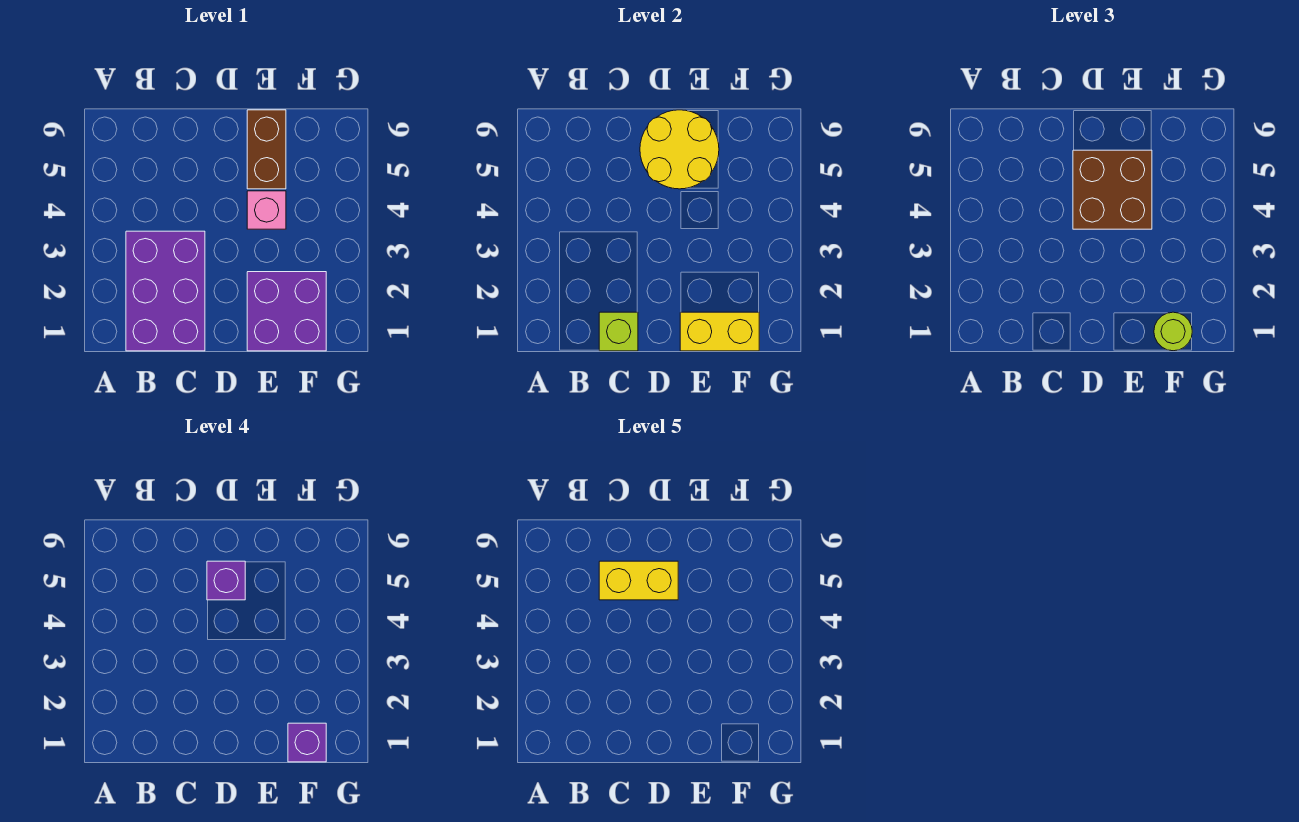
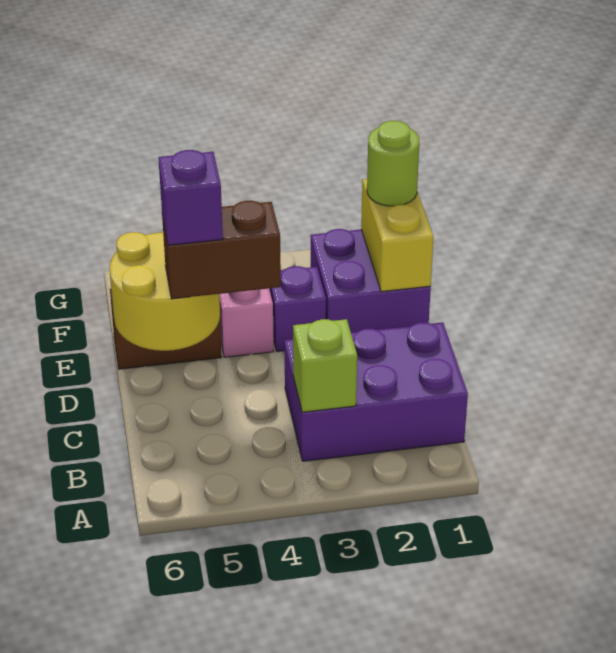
lime 1x1 brick [599,312,638,351] -> lime 1x1 brick moved to [293,319,357,412]
yellow 1x2 brick [599,561,678,600] -> none
brown 2x2 brick [1073,150,1152,229] -> brown 1x2 brick [162,201,281,299]
purple 1x1 brick [288,723,326,762] -> purple 1x1 brick moved to [269,266,326,352]

